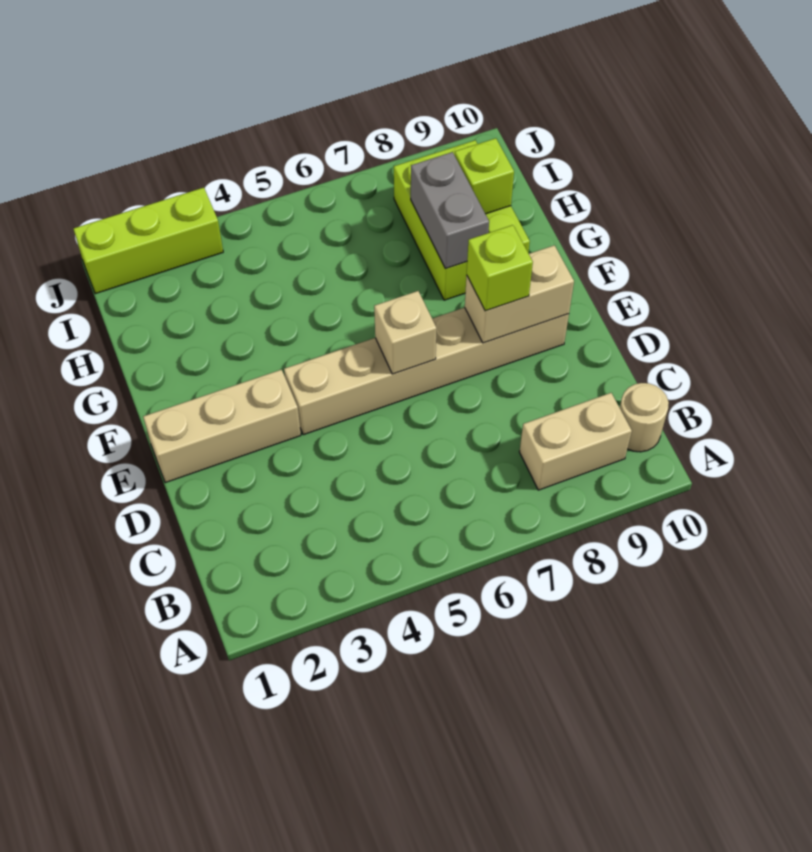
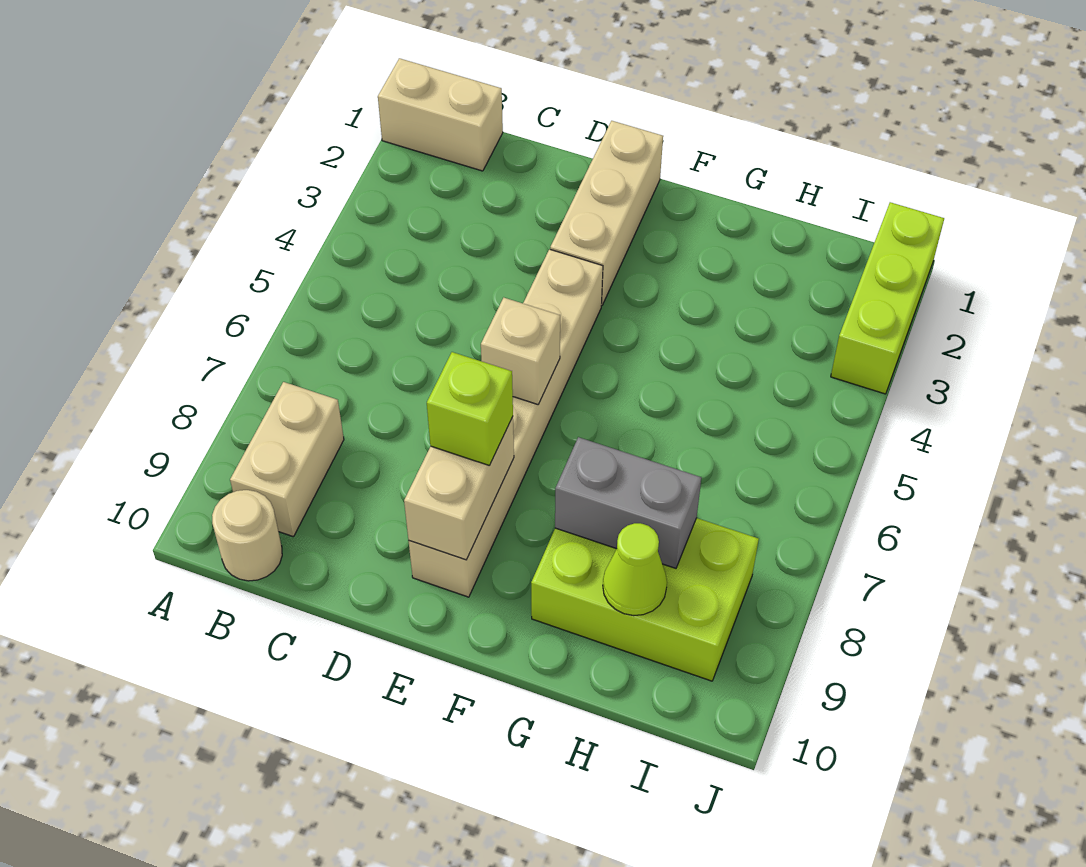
none -> tan 1x2 brick [378,58,503,171]
lime 1x1 brick [455,138,514,214] -> lime 1x1 cone [603,523,667,616]

